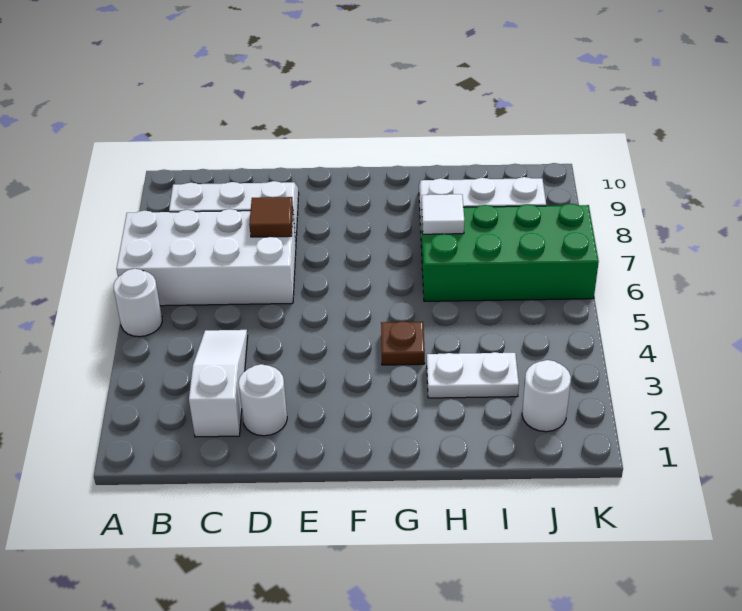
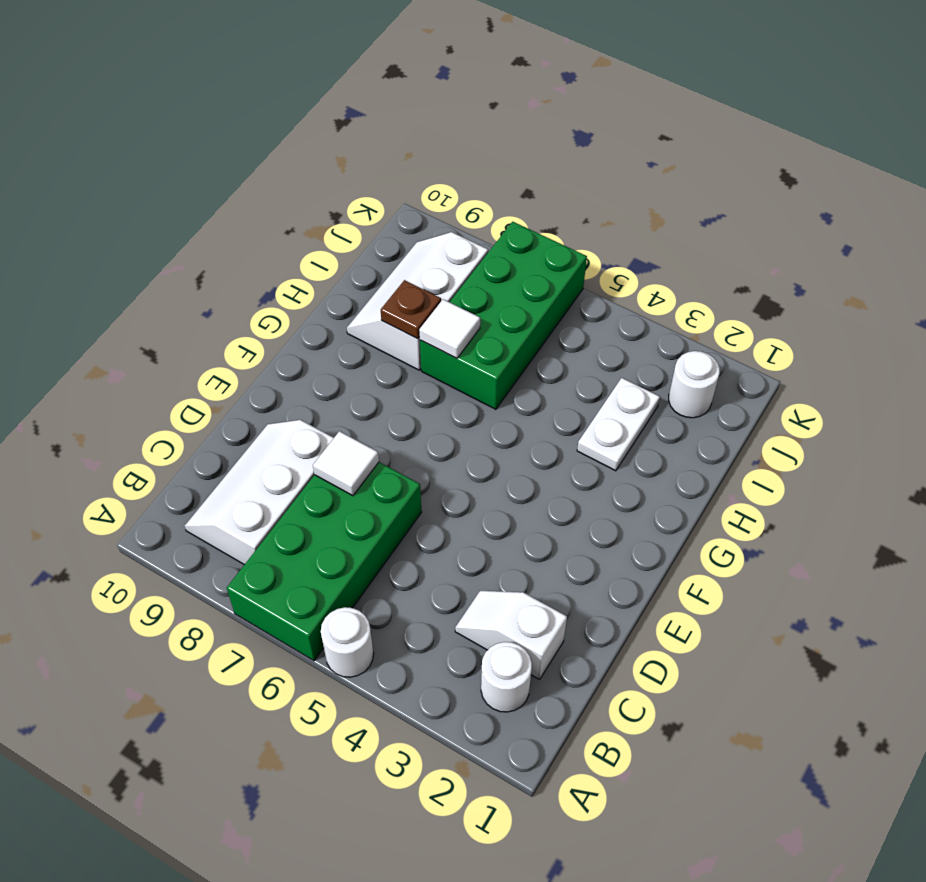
white 2x4 brick [117,209,296,306] -> green 2x4 brick [227,462,422,661]
white 1x3 slope [189,330,248,437] -> white 1x2 slope [455,591,567,679]
white 1x1 round brick [239,364,287,436] -> white 1x1 round brick moved to [481,642,532,712]
brown 1x1 tile [249,197,293,237] -> white 1x1 tile [313,431,379,496]
brown 1x1 plate [381,321,425,365] -> brown 1x1 plate moved to [381,280,441,339]

